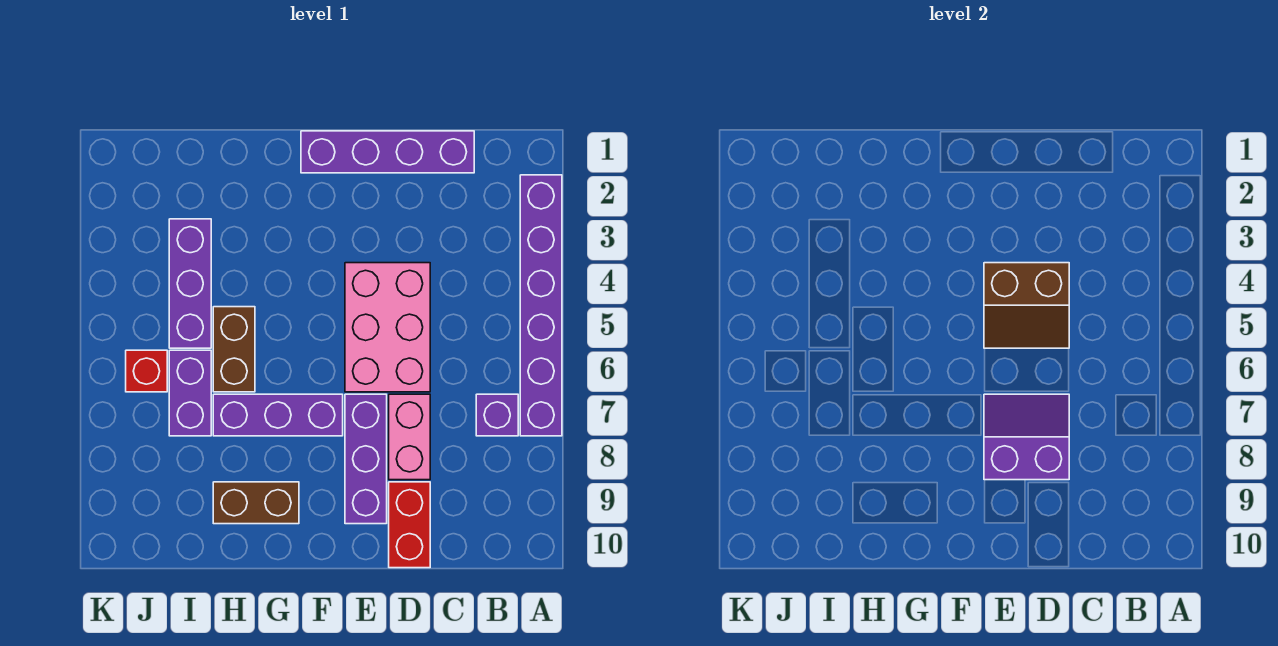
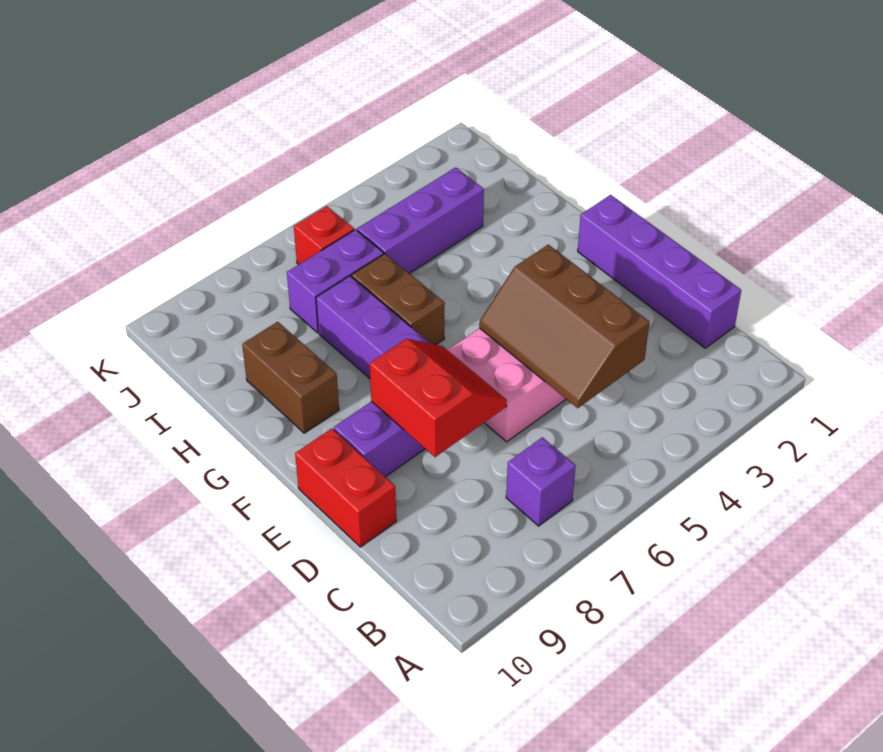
purple 1x6 brick [520,175,562,436] -> none
brown 2x2 slope [984,263,1069,348] -> brown 2x3 slope [479,244,649,408]
pink 1x2 brick [389,394,430,480] -> none
purple 2x2 slope [984,394,1069,480] -> red 2x2 slope [370,339,507,457]
red 1x2 brick [389,482,430,568] -> red 1x2 brick turned to [295,428,396,547]
brown 1x2 brick [213,307,255,392] -> brown 1x2 brick turned to [352,254,445,345]

